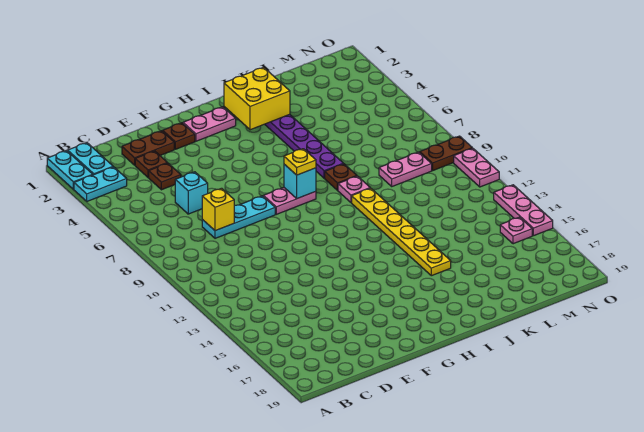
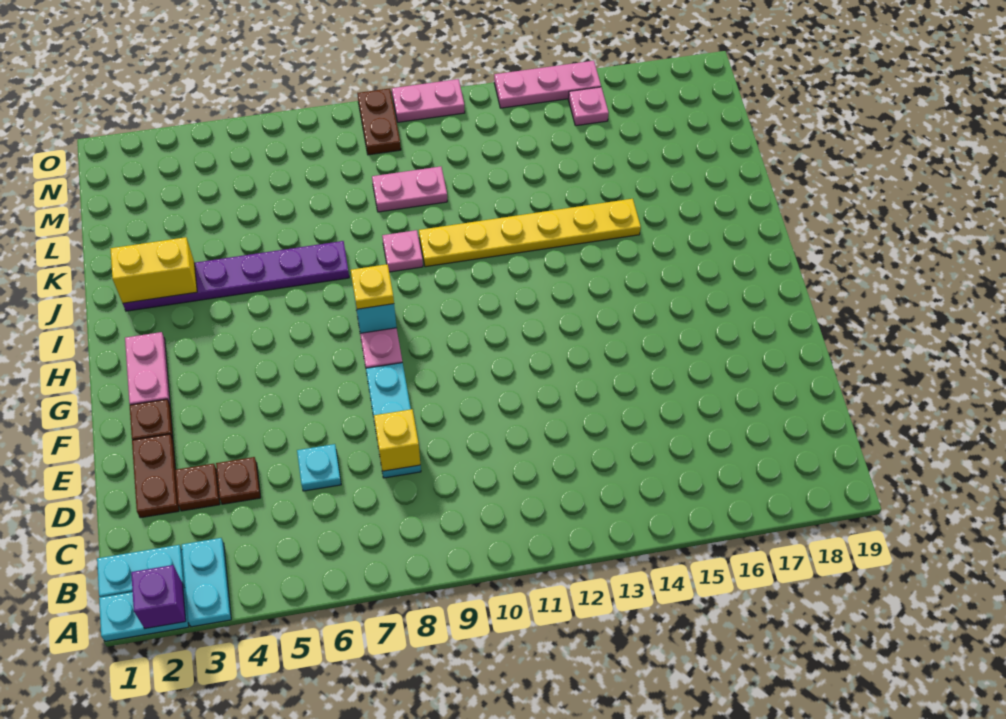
none -> purple 1x1 brick [131,565,186,629]
cyan 1x1 brick [175,172,208,214] -> cyan 1x1 plate [297,444,341,491]
yellow 2x2 brick [224,67,290,130] -> yellow 1x2 brick [110,237,197,303]
brown 1x1 plate [325,164,357,190] -> none
pink 1x2 plate [379,152,432,186] -> pink 1x2 plate turned to [372,166,447,212]

